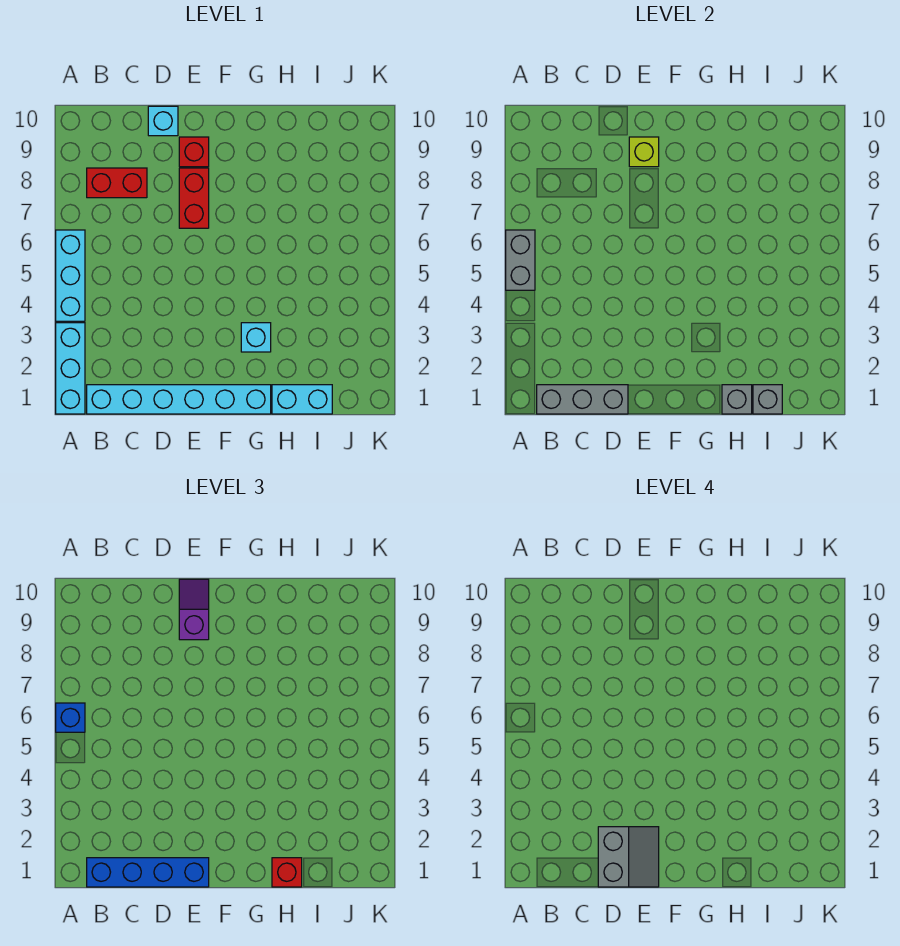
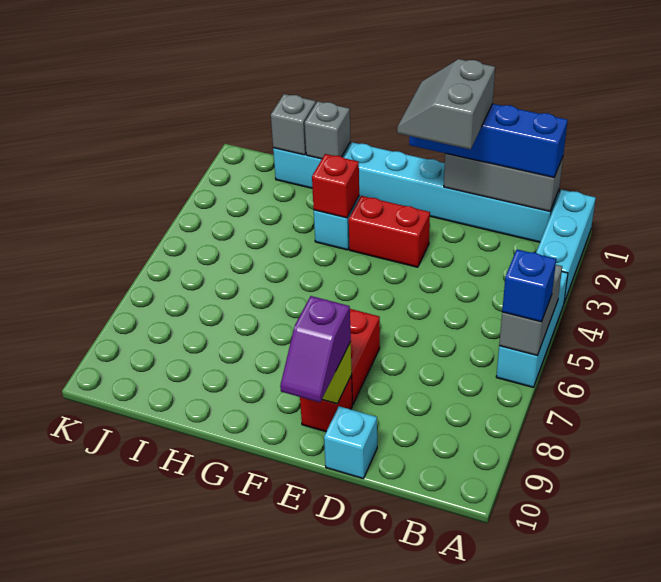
red 1x2 brick [87,168,147,198] -> red 1x2 brick moved to [349,196,430,267]
red 1x1 brick [272,858,302,887] -> red 1x1 brick moved to [312,154,359,218]

